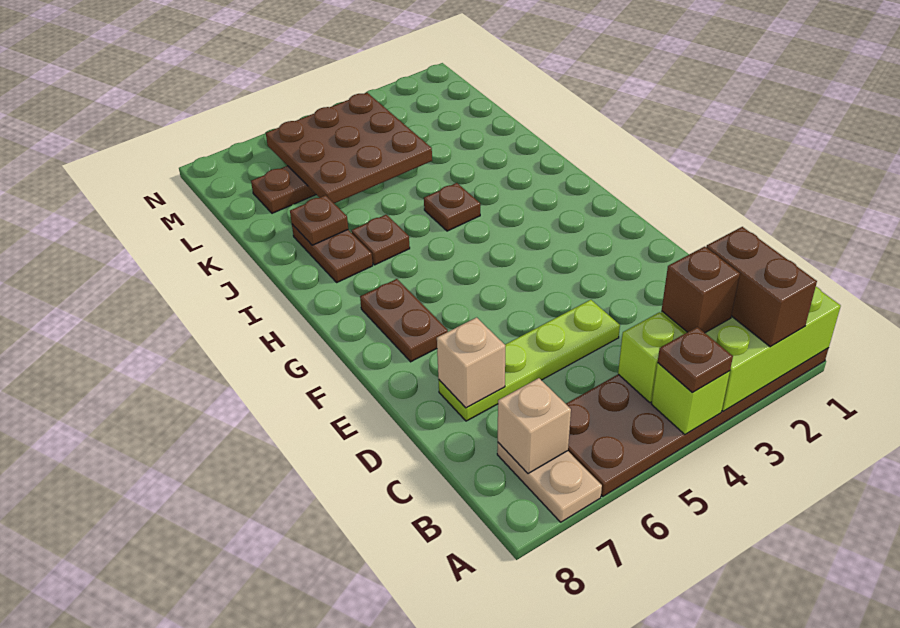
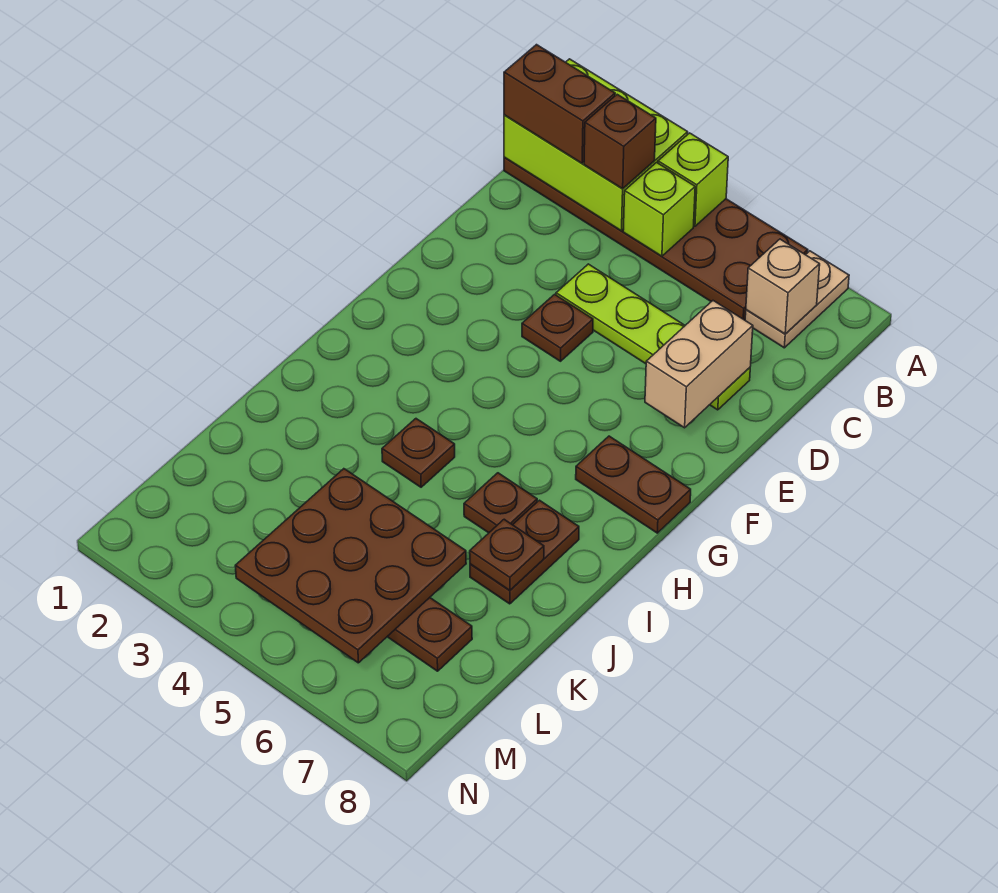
brown 1x2 brick [706,227,817,347] -> brown 1x2 brick turned to [504,45,615,163]
brown 1x1 plate [658,327,733,393] -> brown 1x1 plate moved to [522,294,593,361]
tan 1x1 brick [437,317,506,408] -> tan 1x2 brick [645,301,753,428]
brown 1x2 plate [360,279,448,362] -> brown 1x2 plate turned to [576,436,691,533]

